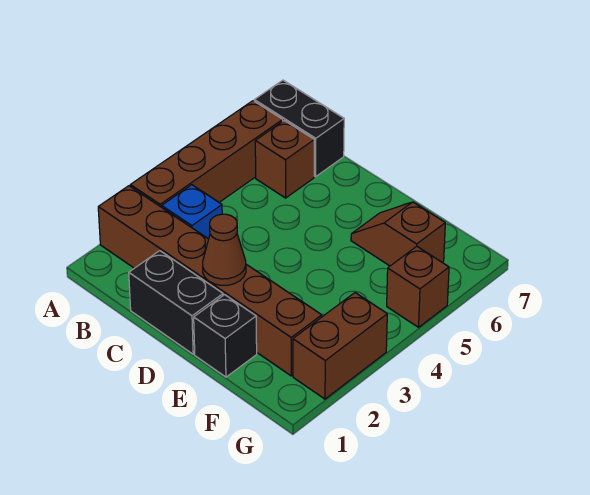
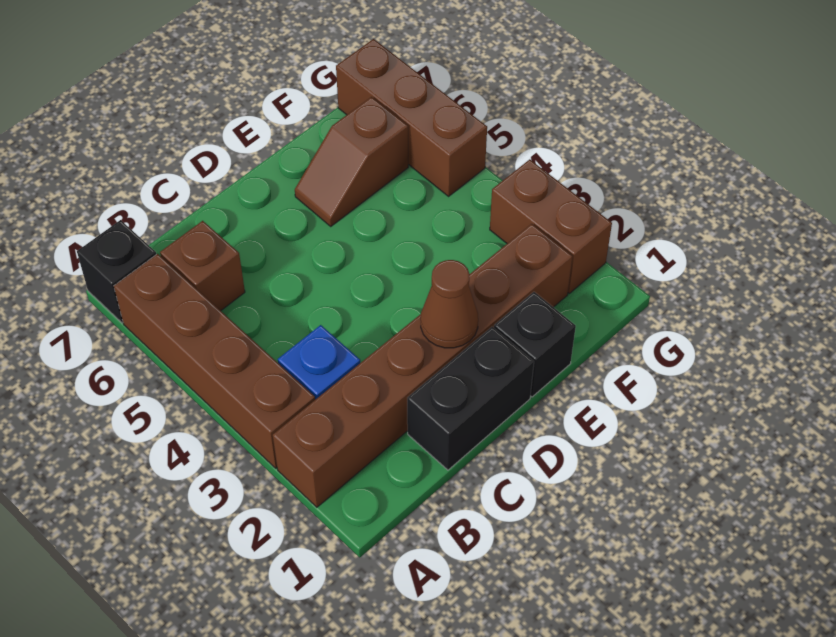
black 1x2 brick [254,80,344,177] -> black 1x1 brick [77,220,156,323]
brown 1x1 brick [387,246,449,327] -> brown 1x3 brick [336,39,487,196]

